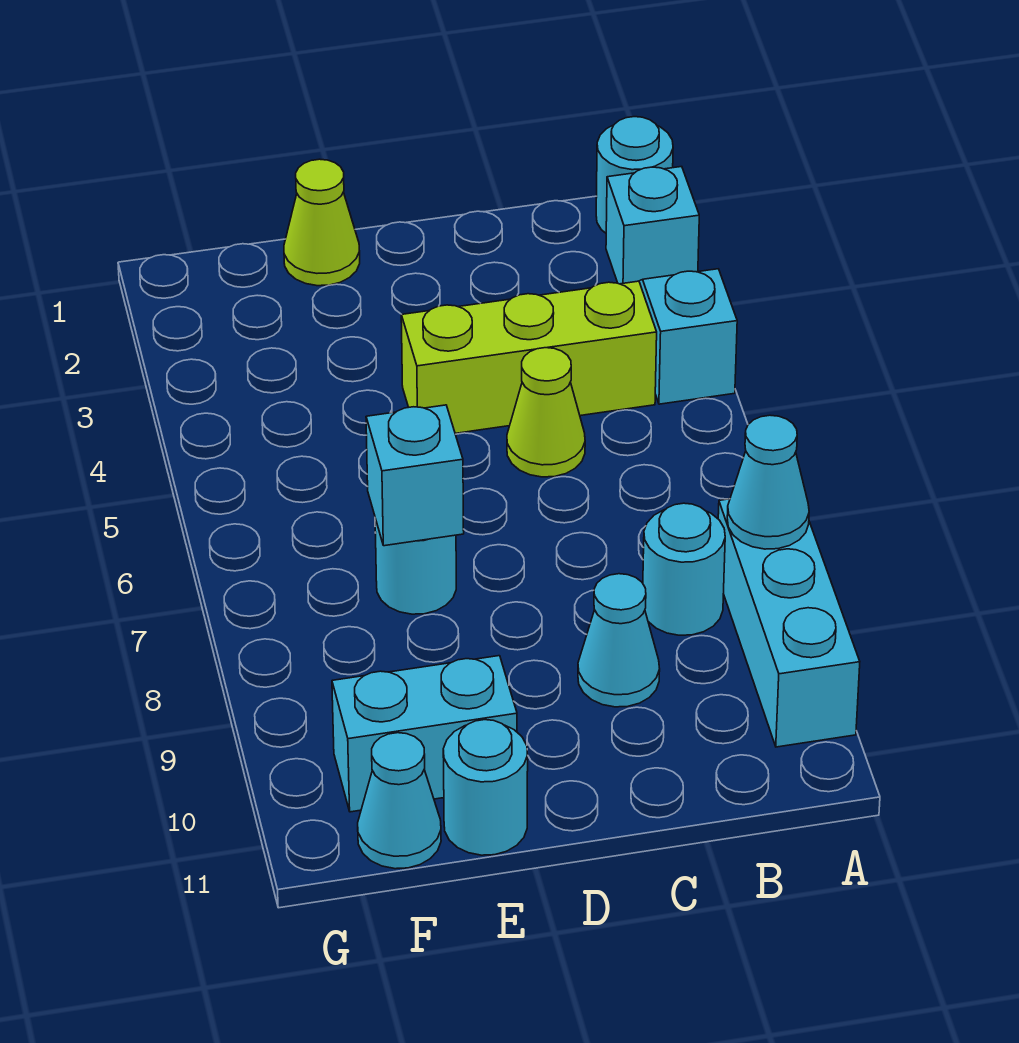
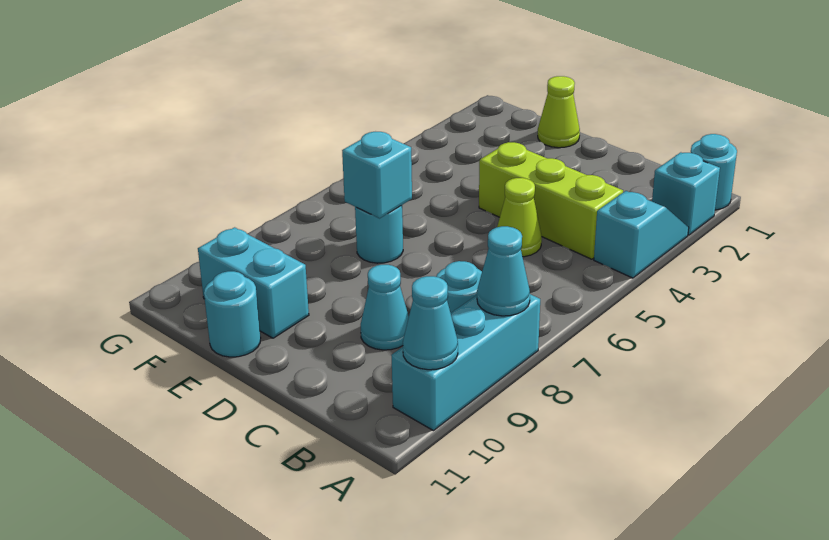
cyan 1x1 cone [358,733,441,869] -> cyan 1x1 cone moved to [403,276,458,370]

